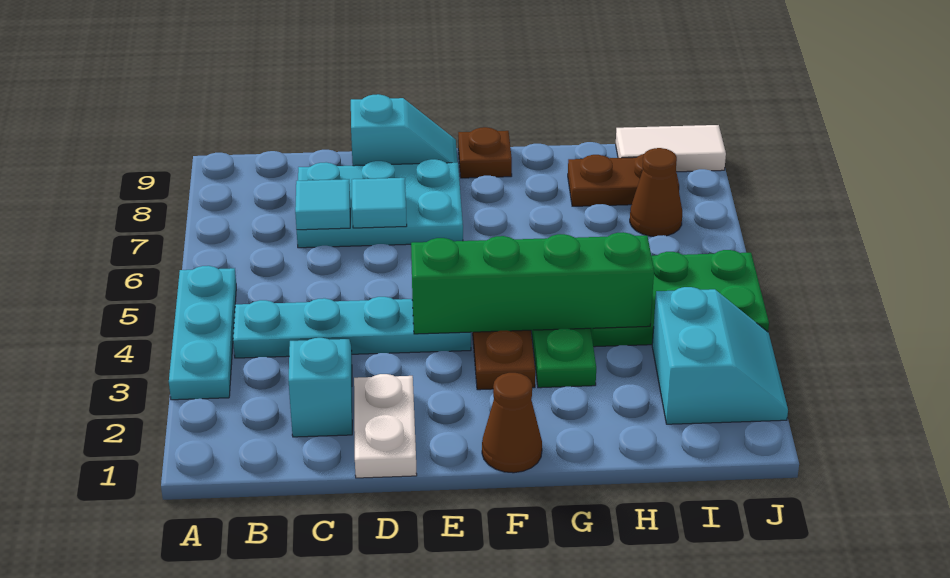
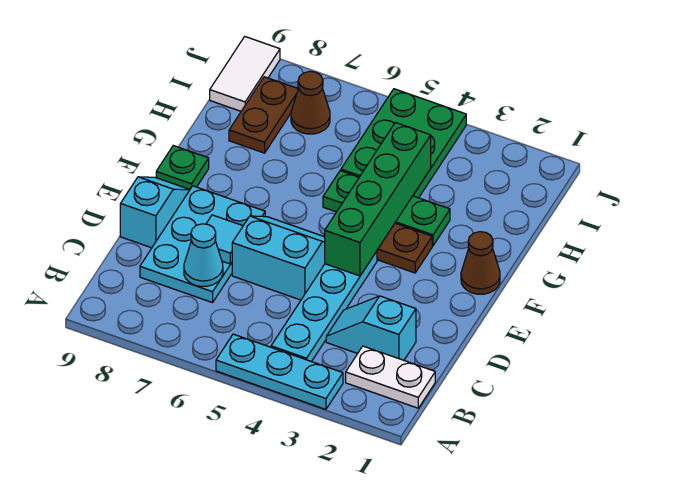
cyan 1x1 tile [295,179,350,230] -> cyan 1x1 cone [184,224,223,287]
white 1x2 plate [354,374,417,478] -> white 1x2 plate moved to [346,346,435,408]
brown 1x1 plate [458,127,512,178] -> green 1x1 plate [156,146,209,190]
cyan 2x2 slope [652,287,788,424] -> cyan 2x2 slope moved to [232,216,325,300]

